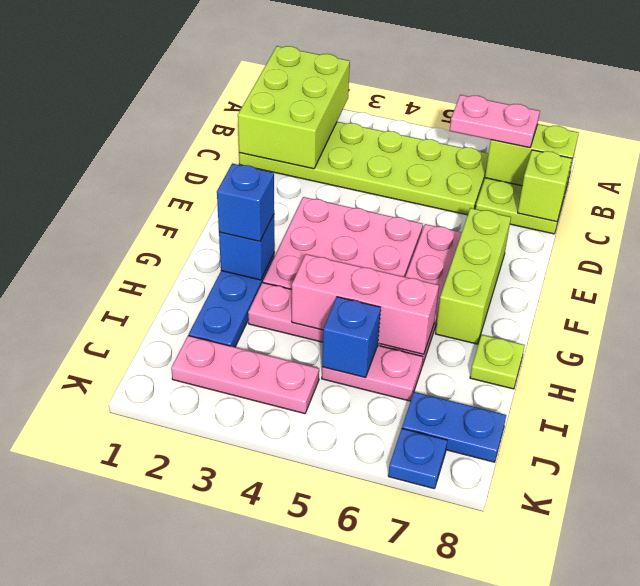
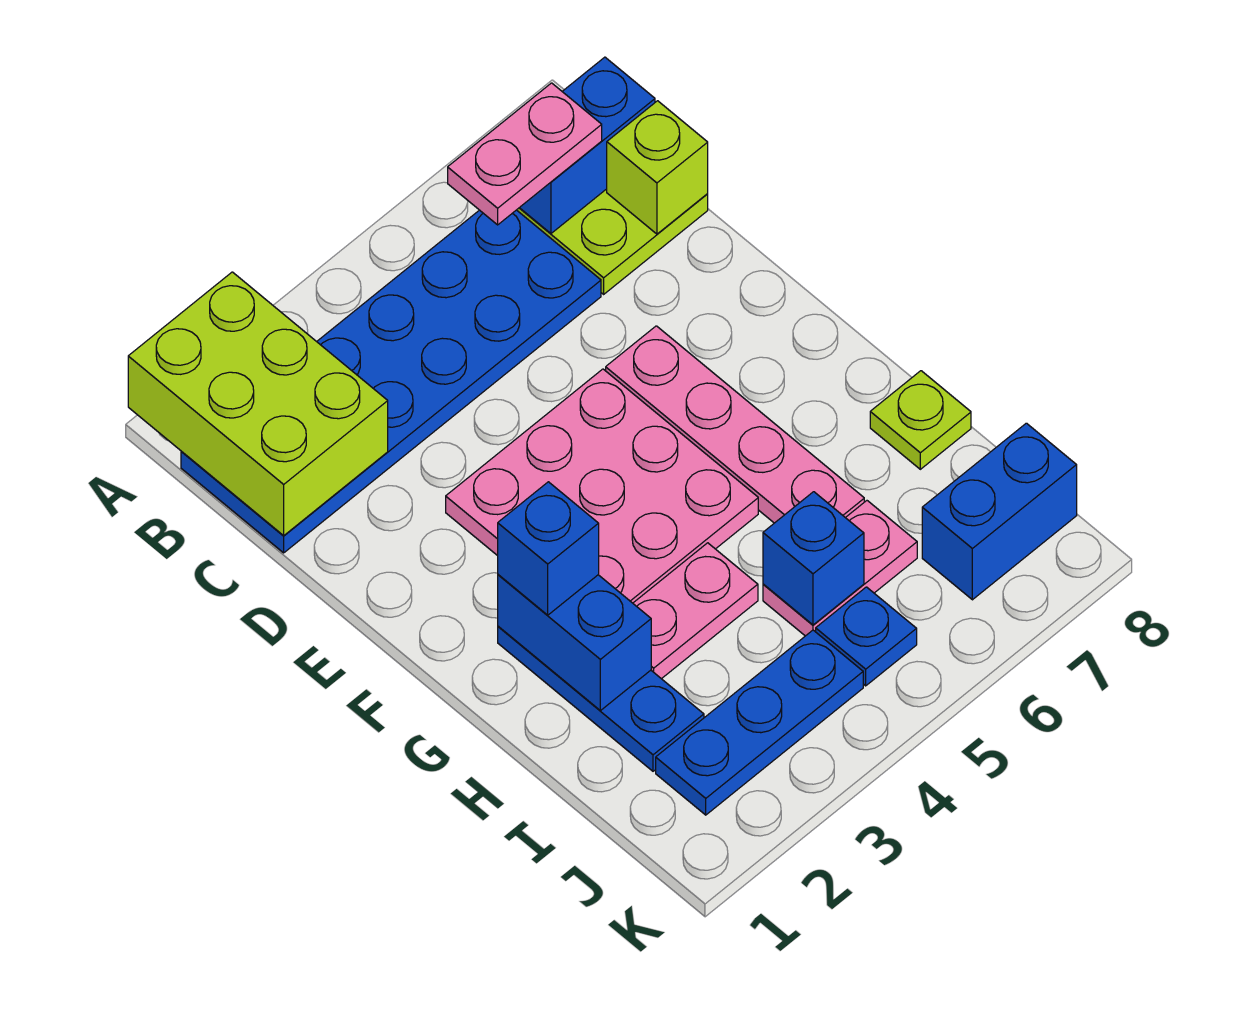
lime 2x6 plate [239,122,489,215] -> blue 2x6 plate [181,210,601,553]
lime 1x2 brick [485,124,579,190] -> blue 1x2 brick [520,57,655,233]
lime 1x3 brick [435,208,511,344] -> none
blue 1x1 brick [219,215,275,280] -> blue 1x2 brick [498,575,651,711]
pink 1x3 brick [292,254,439,354] -> none
pink 1x3 plate [171,336,319,414] -> blue 1x3 plate [656,630,863,815]
blue 1x2 plate [402,392,506,462] -> blue 1x2 brick [922,423,1077,600]
blue 1x1 plate [388,429,447,489] -> blue 1x1 plate moved to [816,587,917,686]

